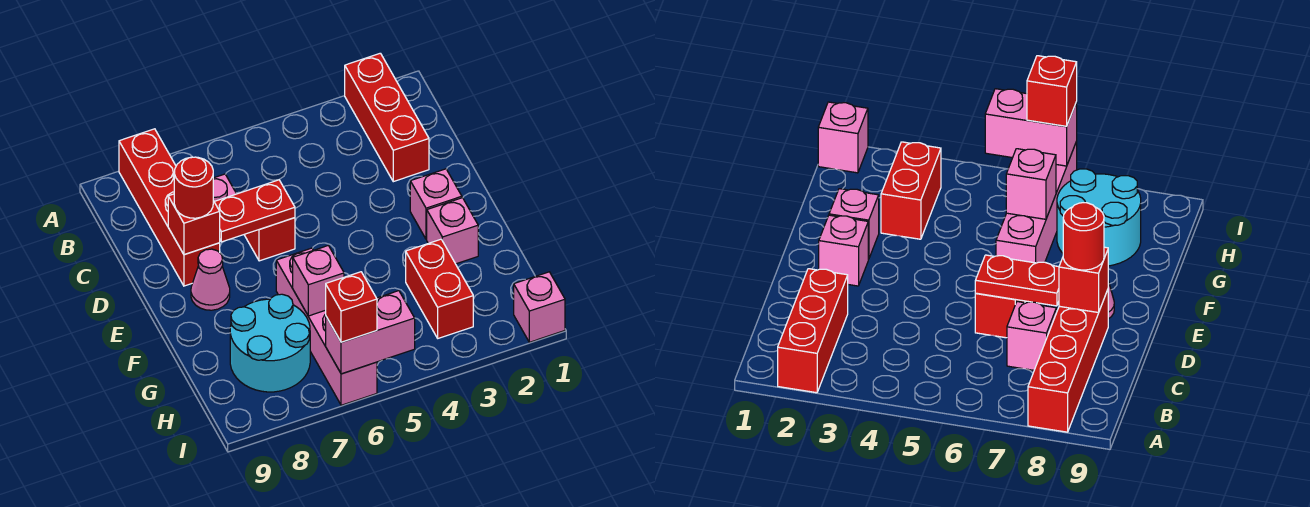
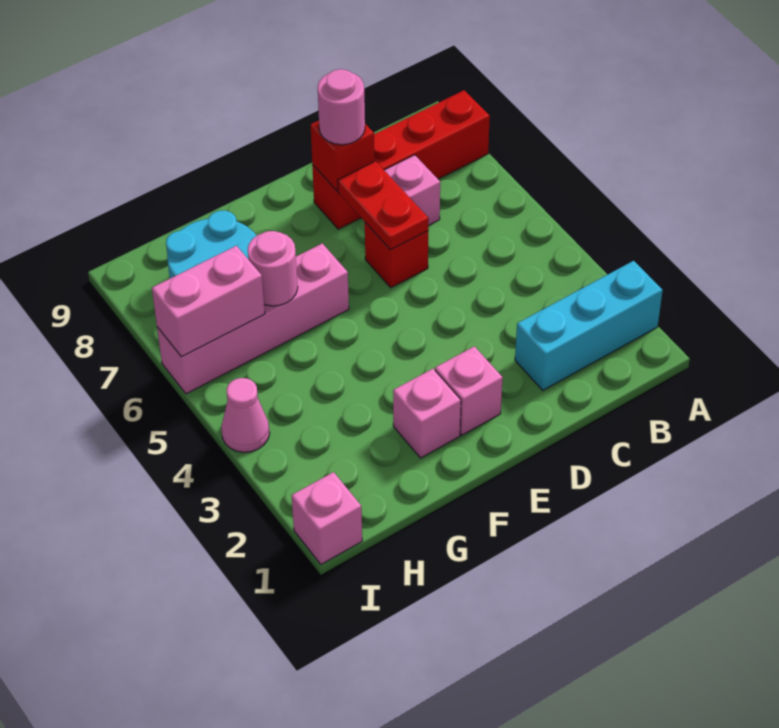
red 1x3 brick [345,53,429,182] -> cyan 1x3 brick [515,261,663,390]
red 1x1 round brick [174,157,213,218] -> pink 1x1 round brick [318,69,365,145]
pink 1x1 cone [191,249,230,310] -> pink 1x1 cone moved to [221,378,270,452]
red 1x2 brick [406,239,473,338] -> none
pink 1x1 brick [293,246,344,316] -> pink 1x1 round brick [248,231,298,306]
pink 1x2 brick [326,291,415,374] -> pink 1x2 brick turned to [152,246,265,357]
red 1x1 brick [326,272,377,342] -> none

